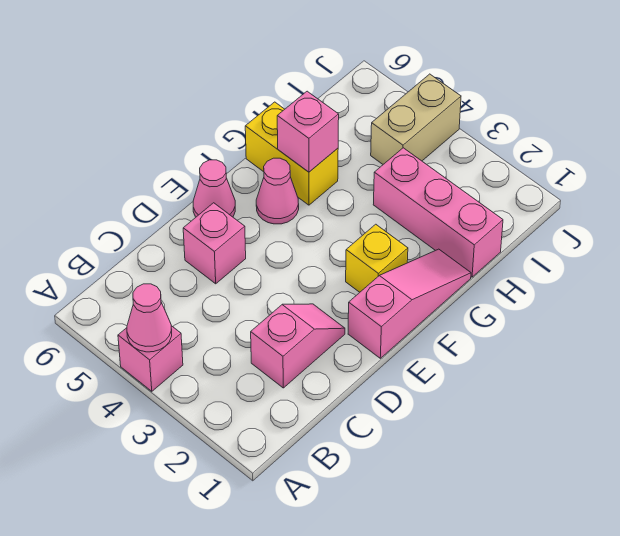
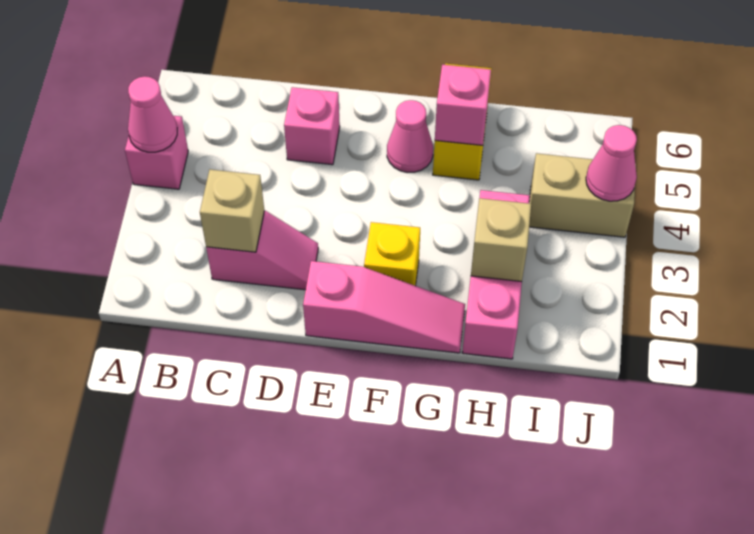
none -> tan 1x1 brick [200,170,264,252]
pink 1x1 cone [193,160,235,217] -> pink 1x1 cone moved to [586,125,637,201]
none -> tan 1x1 brick [471,198,531,282]

